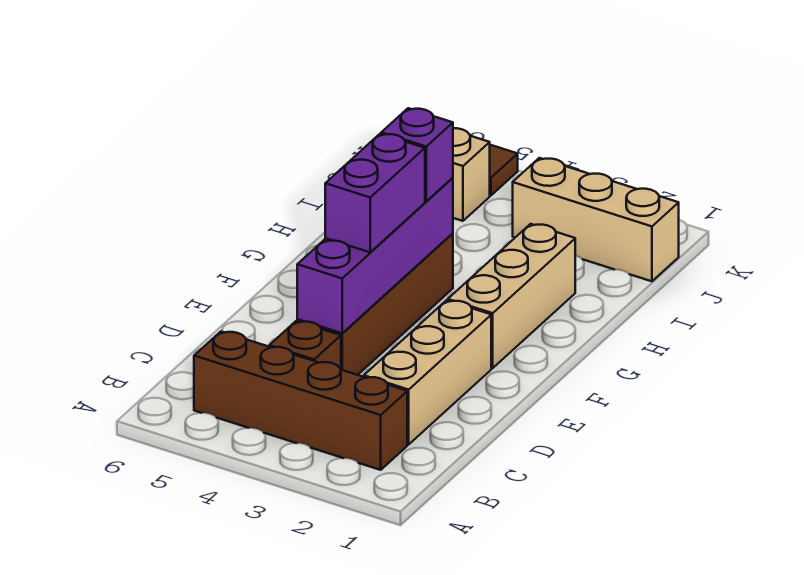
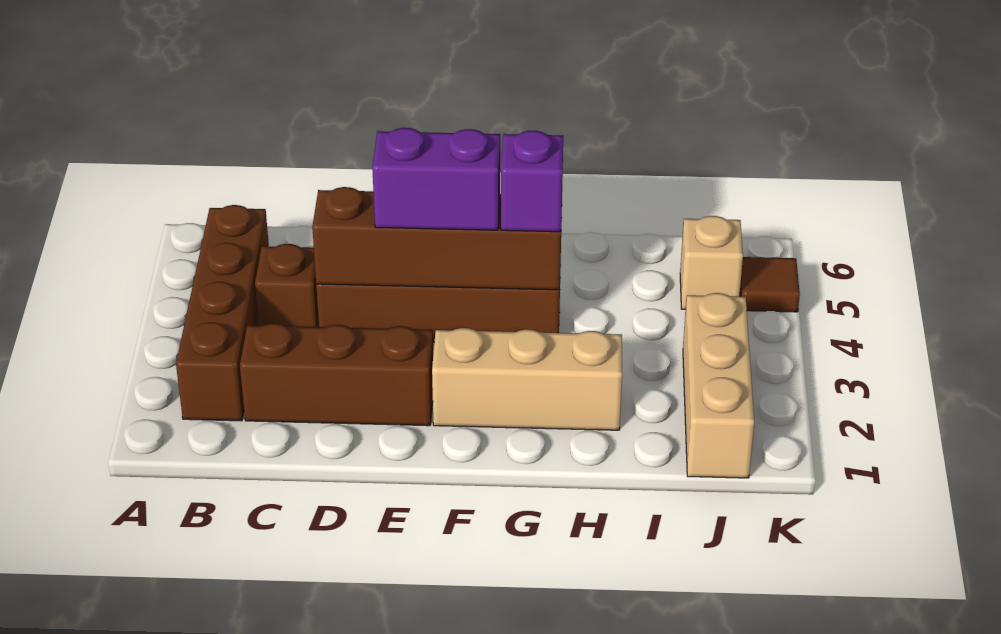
tan 1x3 brick [364,300,491,444] -> brown 1x3 brick [240,323,433,426]
purple 1x4 brick [297,178,453,333] -> brown 1x4 brick [312,187,562,290]

